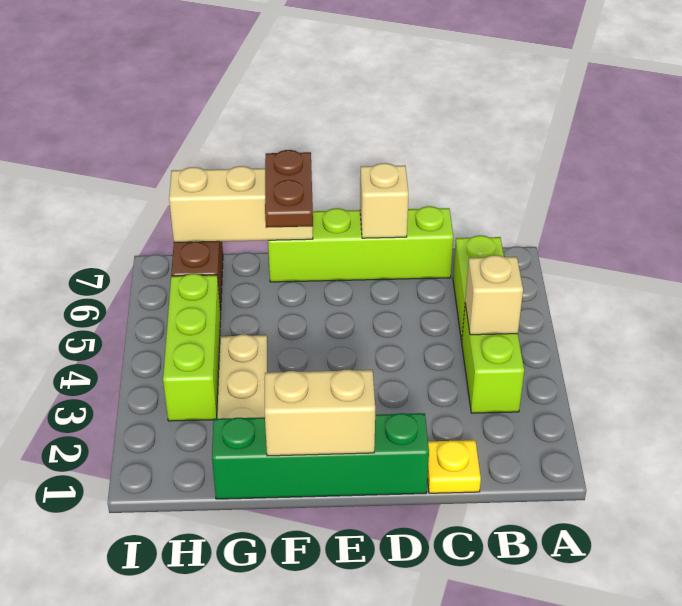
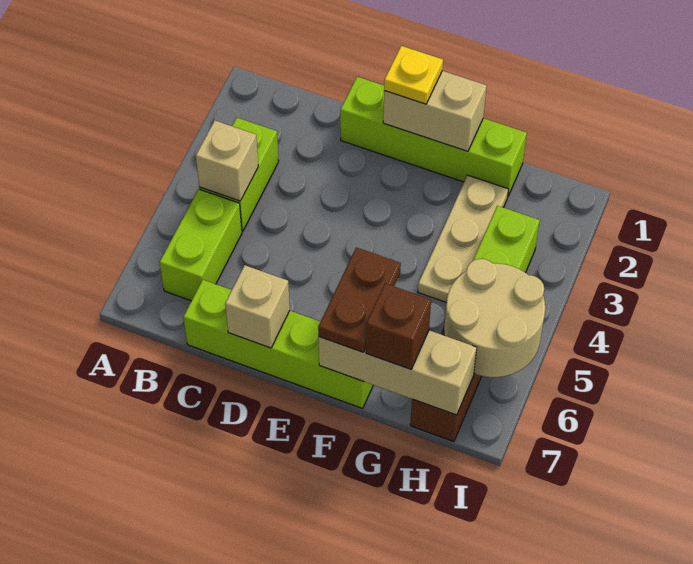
yellow 1x1 plate [427,440,481,493] -> yellow 1x1 plate moved to [384,46,443,104]
green 1x4 brick [212,413,429,499] -> lime 1x4 brick [340,77,527,196]
none -> brown 1x1 brick [366,284,431,369]
none -> tan 2x2 round brick [444,259,545,377]

